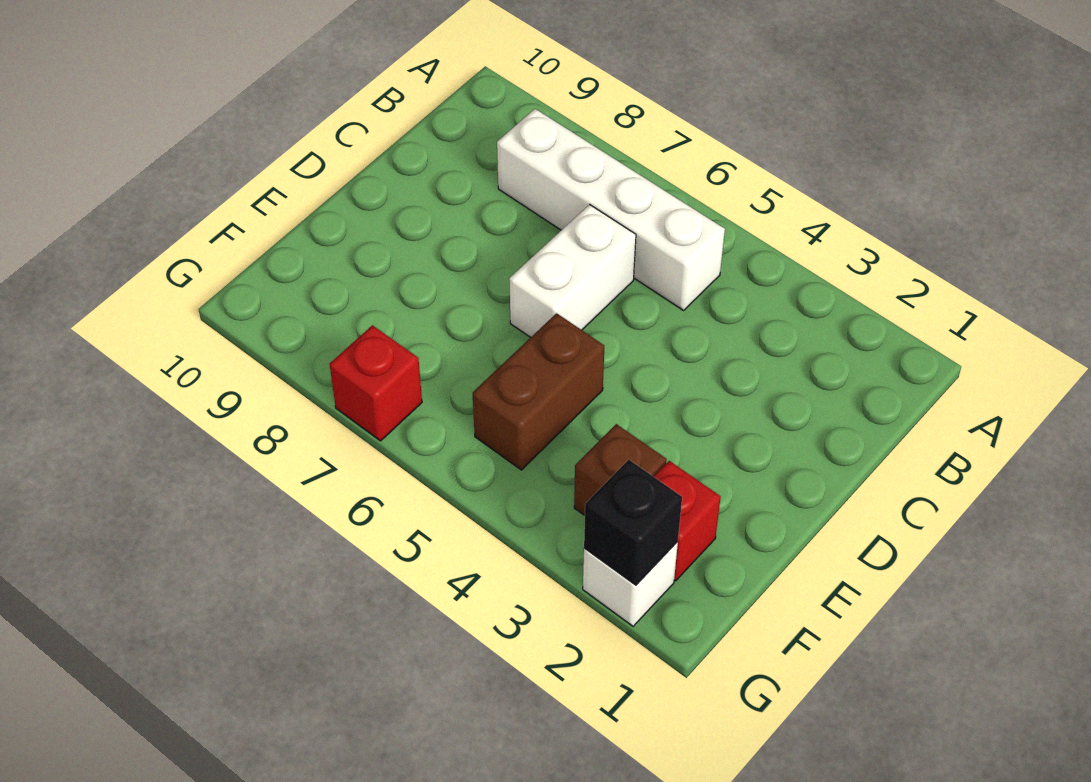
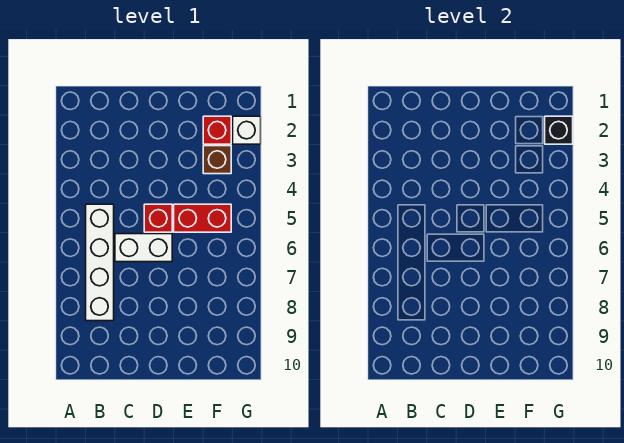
brown 1x2 brick [473,313,604,470] -> red 1x2 brick [174,204,231,232]
red 1x1 brick [330,325,422,441] -> red 1x1 brick moved to [144,204,172,232]

